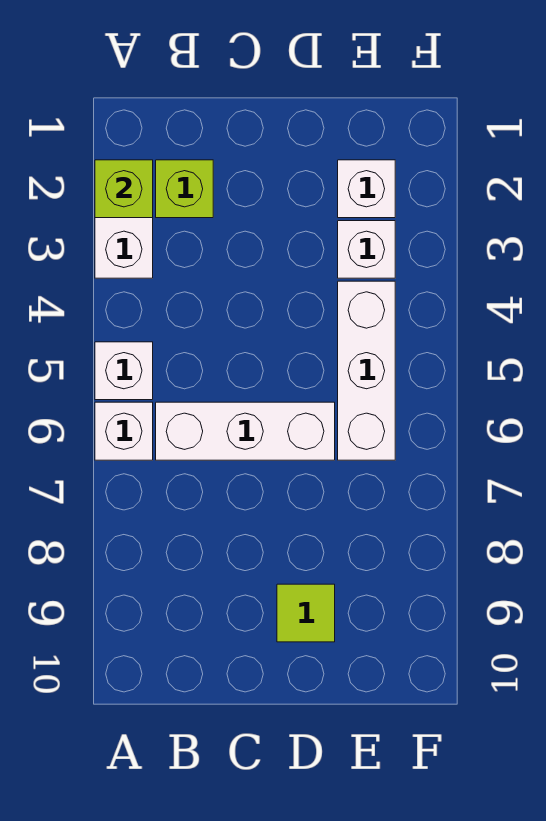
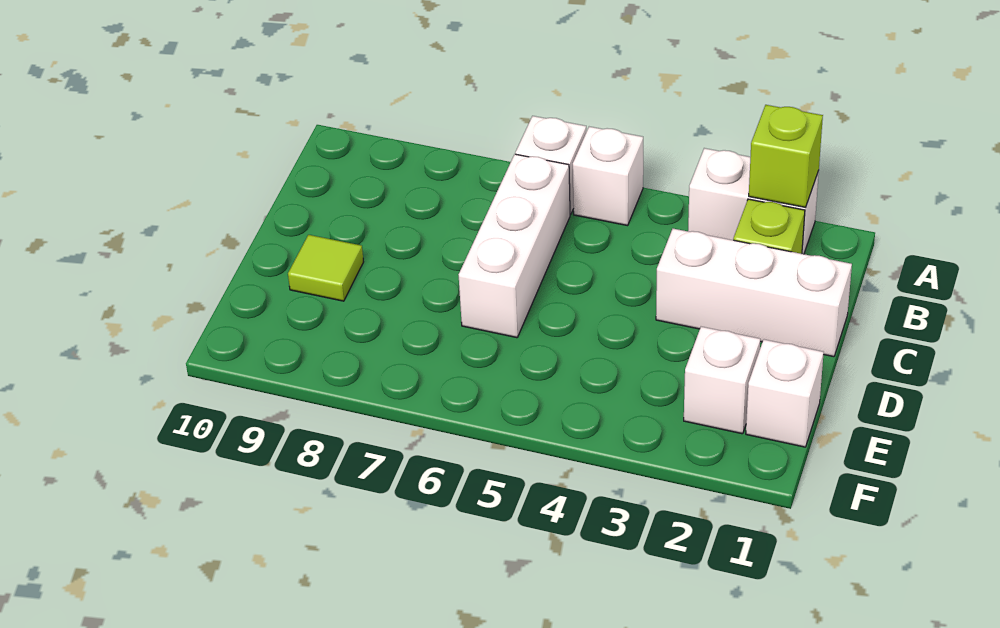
white 1x1 brick [338,221,395,278] -> white 1x1 brick moved to [746,340,824,447]
white 1x3 brick [338,281,395,460] -> white 1x3 brick moved to [656,229,852,357]

